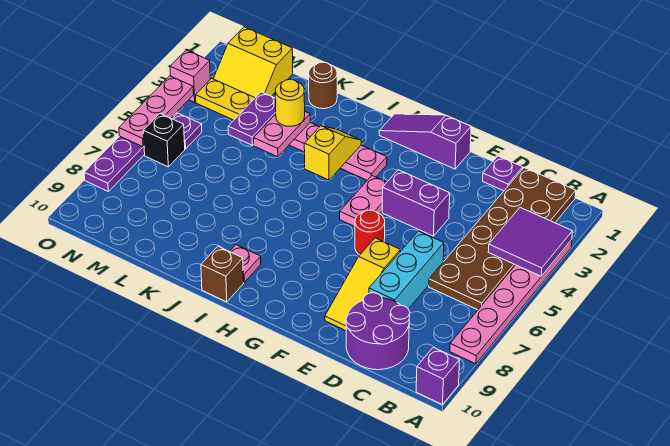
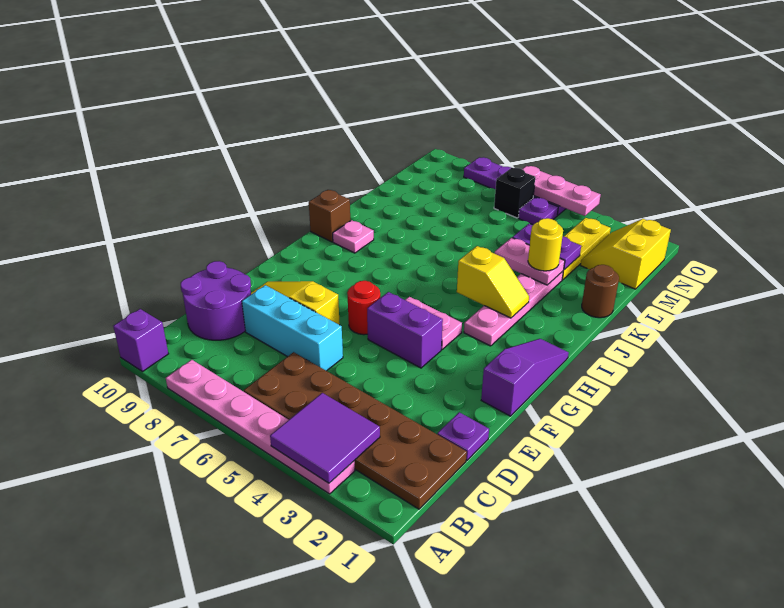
purple 1x2 brick [382,170,450,236] -> purple 1x2 brick turned to [367,292,443,368]
pink 1x1 brick [170,50,210,102] -> none

